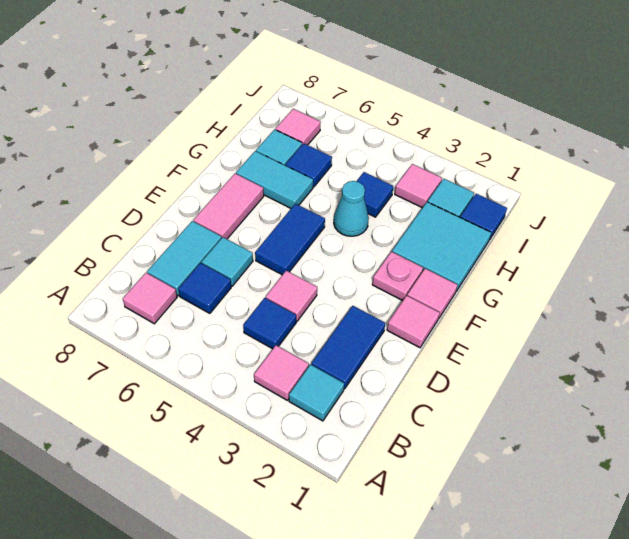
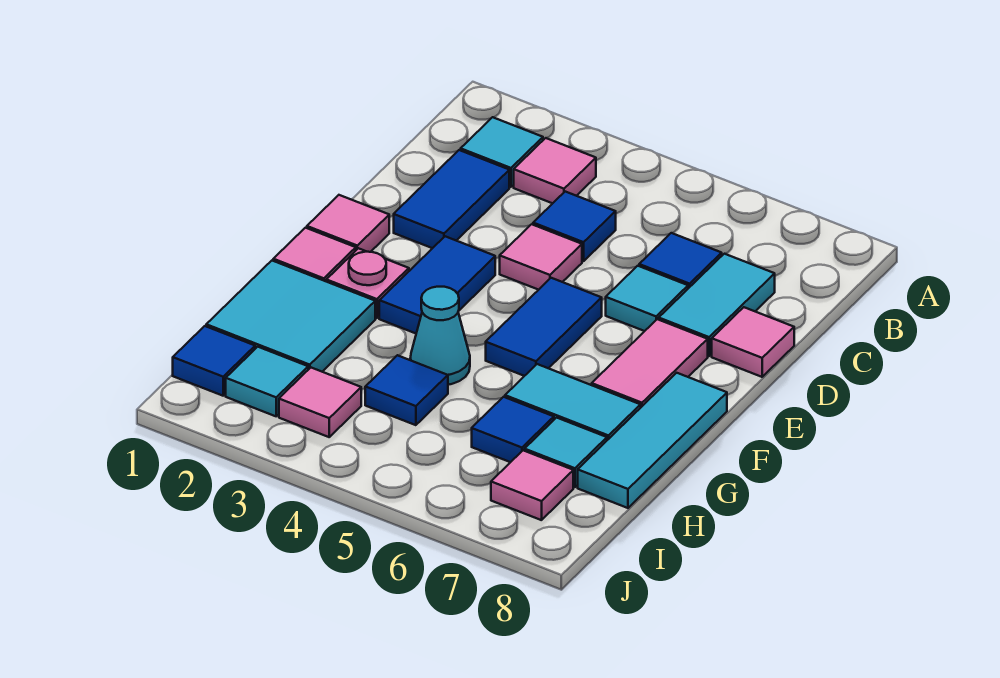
pink 1x1 tile [123,273,177,324] -> pink 1x1 tile moved to [712,307,794,377]
none -> blue 1x2 tile [379,236,495,333]
none -> cyan 1x3 tile [578,373,727,508]

